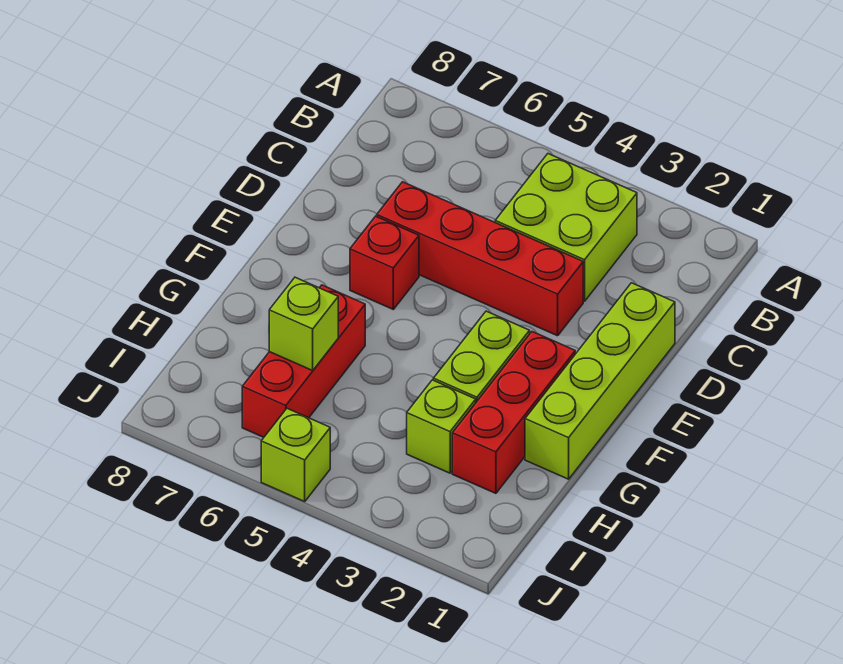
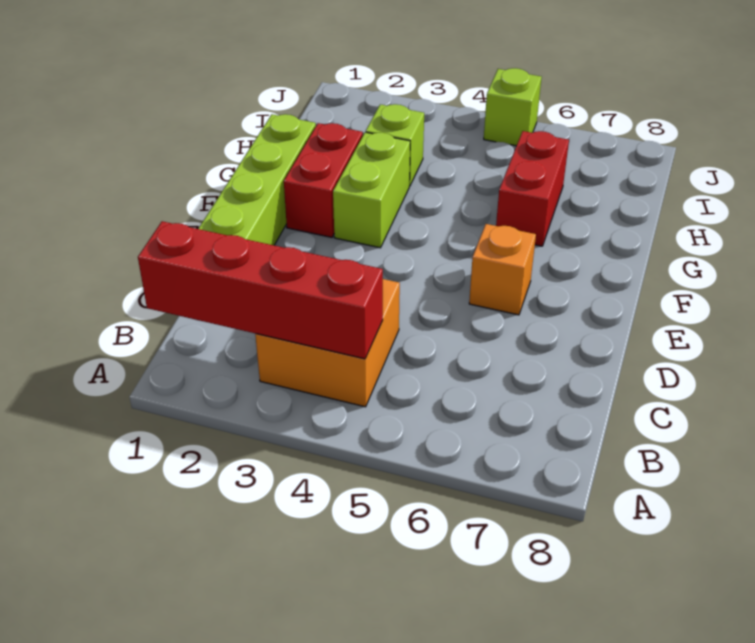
lime 2x2 brick [495,154,637,301] -> orange 2x2 brick [255,279,400,407]
red 1x4 brick [377,182,583,336] -> red 1x4 brick moved to [138,221,383,359]
red 1x1 brick [350,216,419,309] -> orange 1x1 brick [469,224,536,315]
red 1x3 brick [452,332,575,493] -> red 1x2 brick [284,123,363,237]
red 1x3 brick [242,285,365,437] -> red 1x2 brick [496,131,569,246]
lime 1x1 brick [269,277,338,371] -> none

